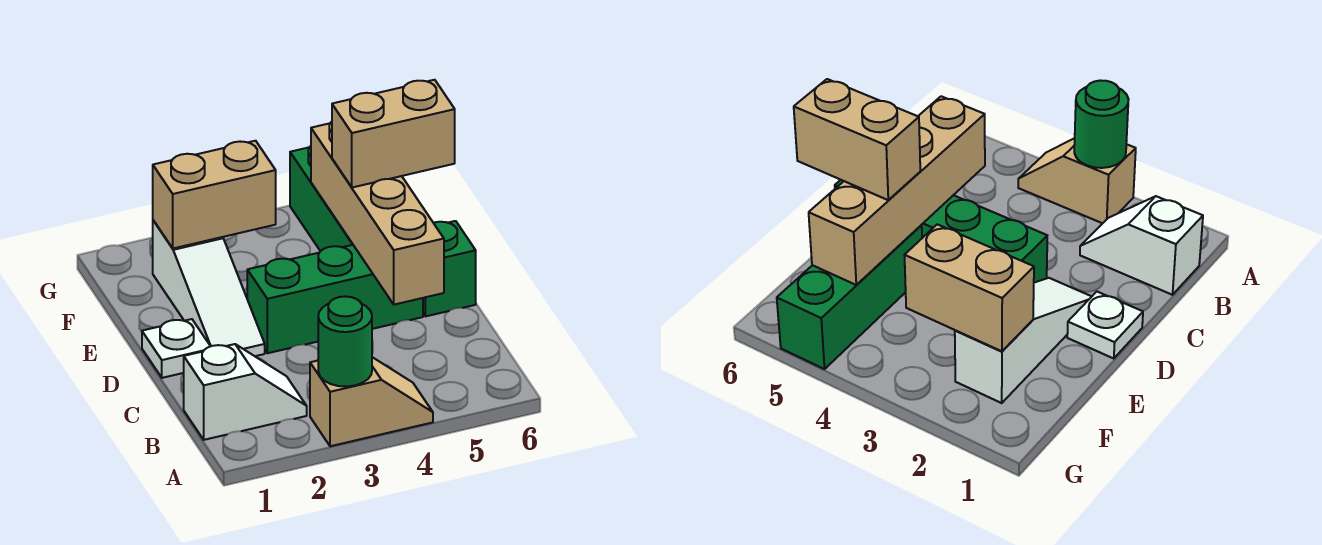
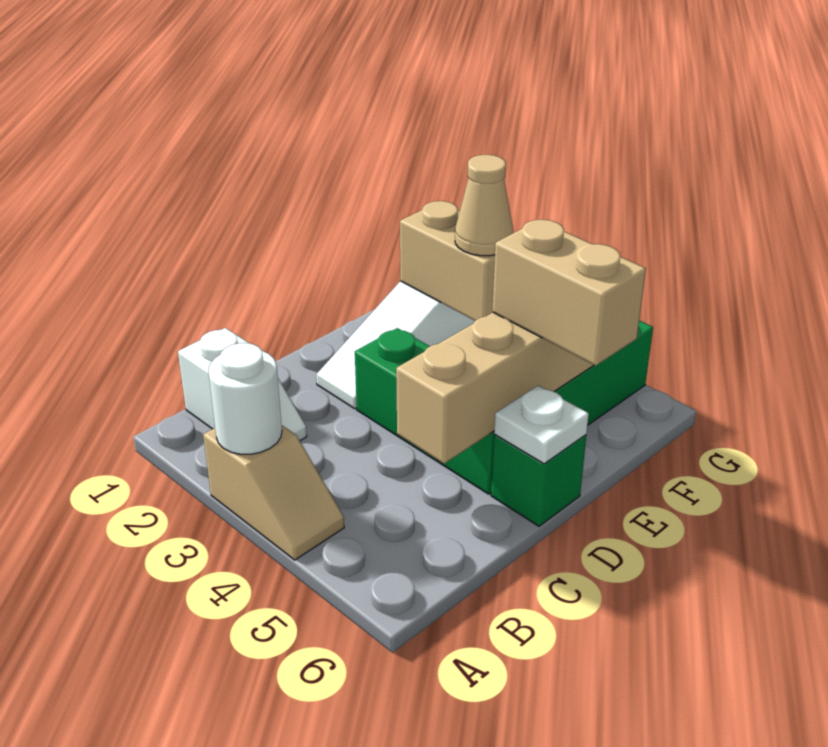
green 1x1 round brick [318,296,372,387] -> white 1x1 round brick [208,343,282,454]
white 1x1 plate [142,319,210,378] -> white 1x1 plate moved to [494,385,589,464]
none -> tan 1x1 cone [455,155,514,256]

